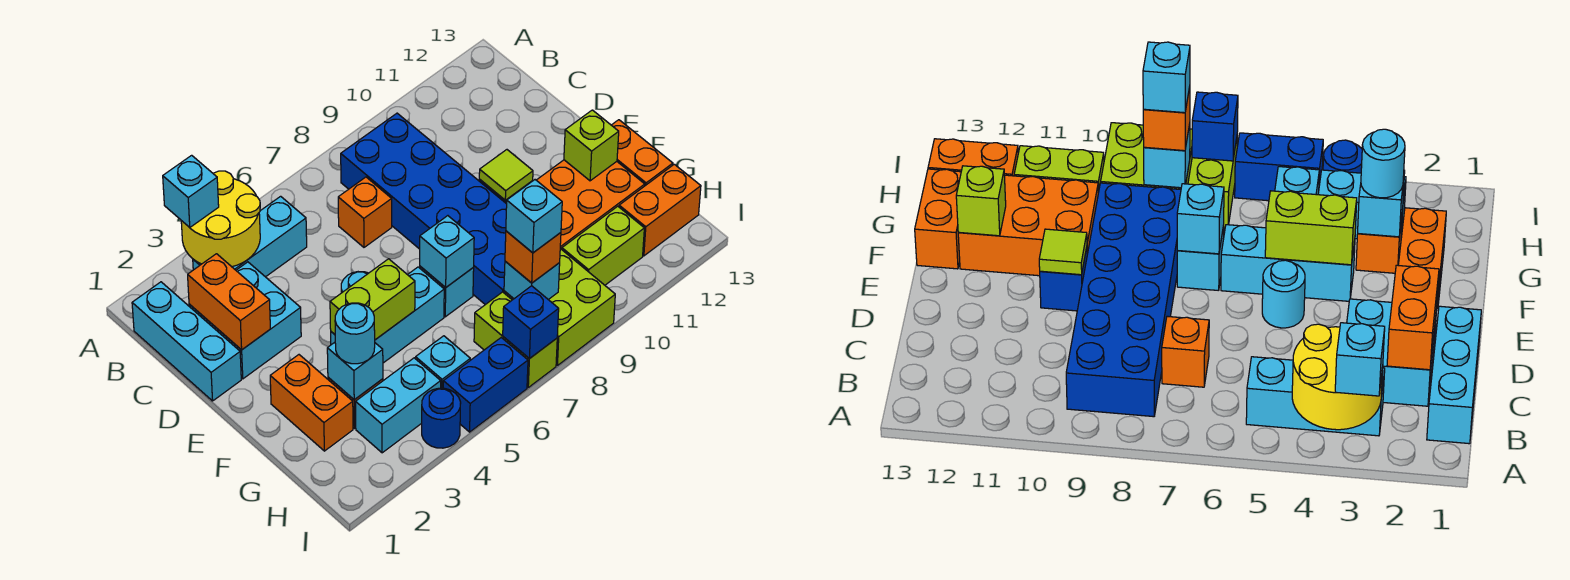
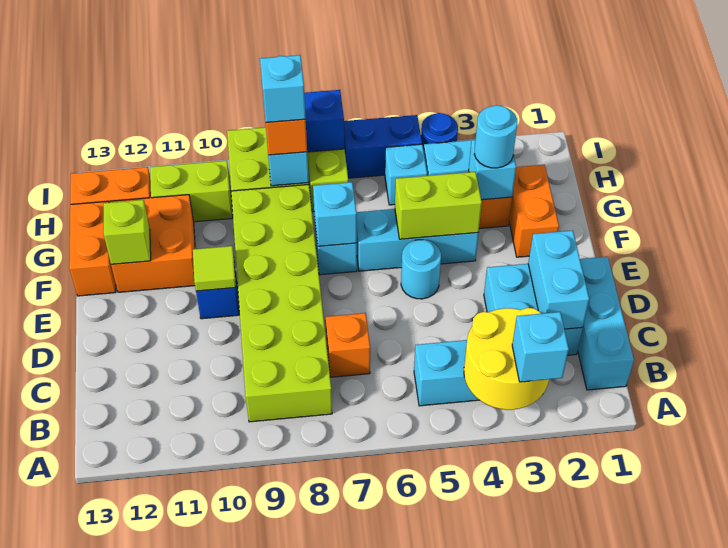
blue 2x6 brick [341,113,507,305] -> lime 2x6 brick [231,184,332,422]
orange 1x2 brick [188,254,270,350] -> cyan 1x2 brick [528,230,589,329]
orange 2x3 brick [537,160,645,249] -> orange 2x2 brick [111,195,195,292]

